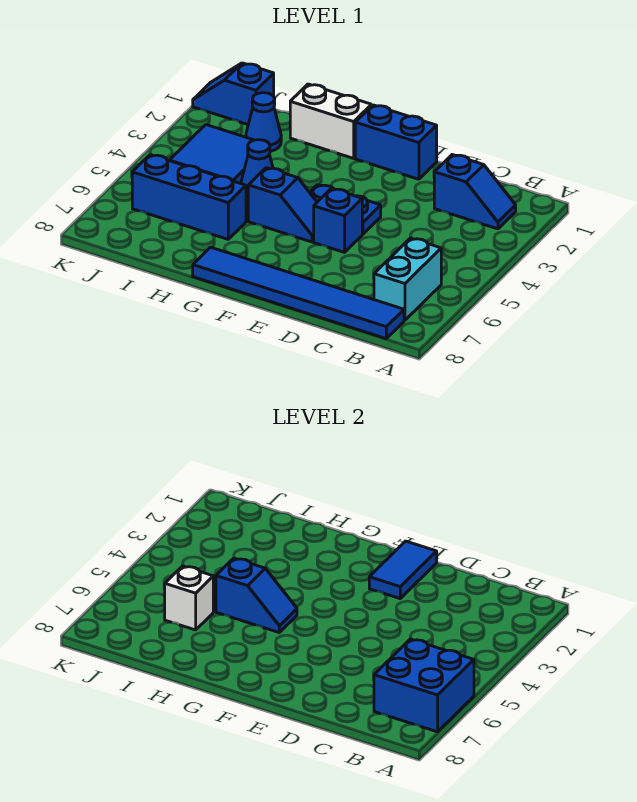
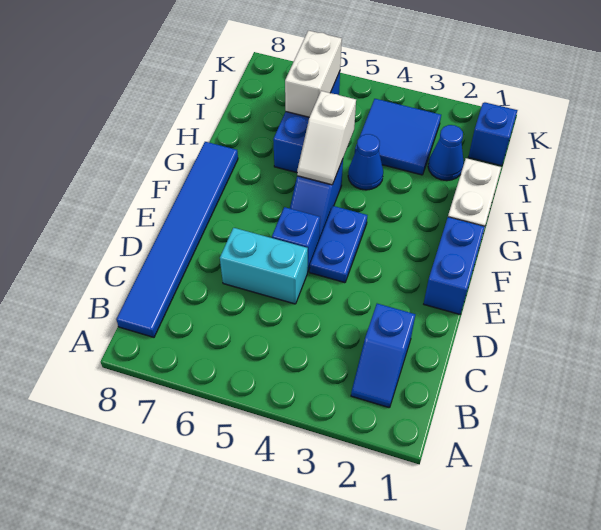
blue 2x2 brick [374,639,474,732] -> none
cyan 1x2 brick [374,238,441,320] -> cyan 1x2 brick moved to [220,228,308,304]
blue 1x2 tile [369,541,437,598] -> none
blue 1x2 slope [216,558,297,632] -> white 1x2 slope [297,91,356,185]
white 1x1 brick [165,566,213,630] -> white 1x2 brick [285,30,342,117]

